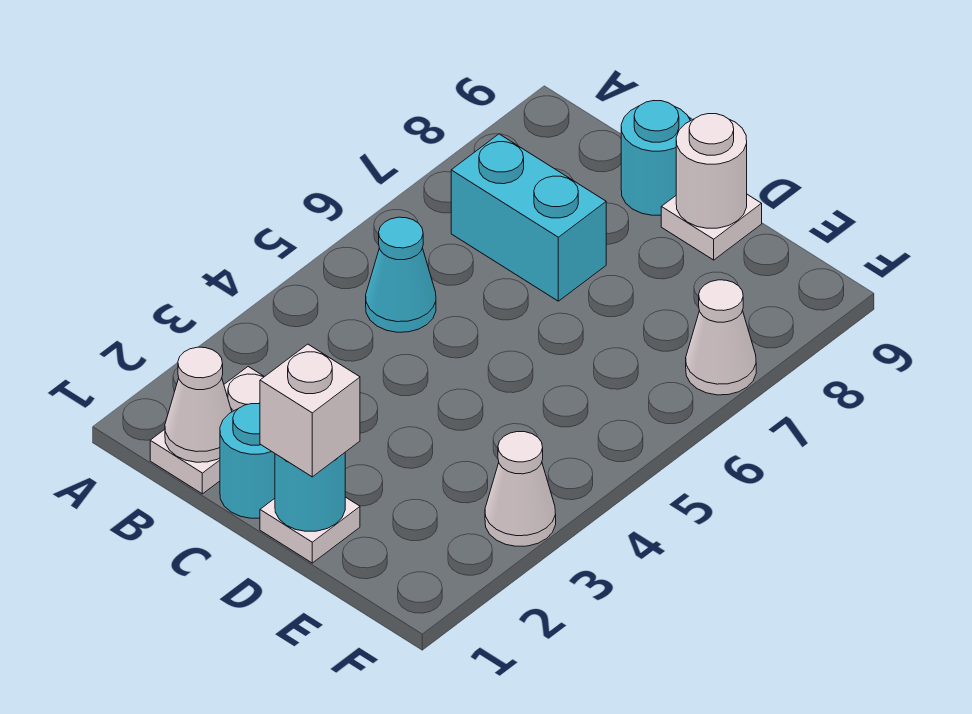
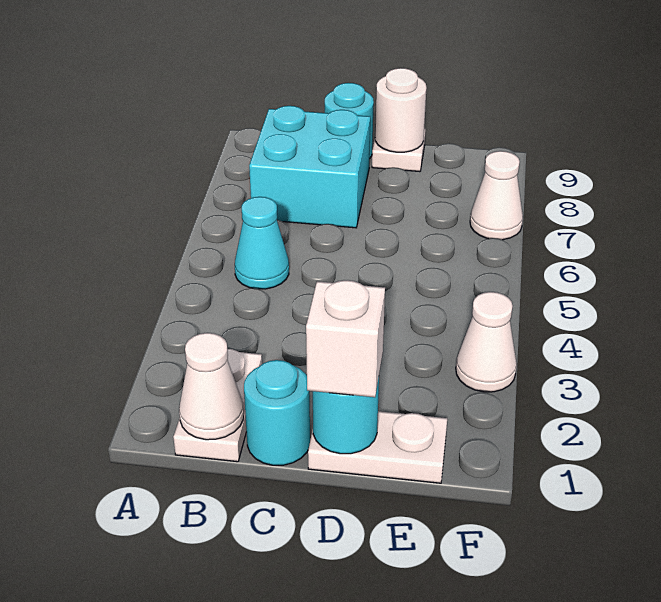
cyan 1x2 brick [451,134,606,301] -> cyan 2x2 brick [249,106,370,228]
white 1x1 plate [260,497,360,563] -> white 1x2 plate [308,411,447,483]

